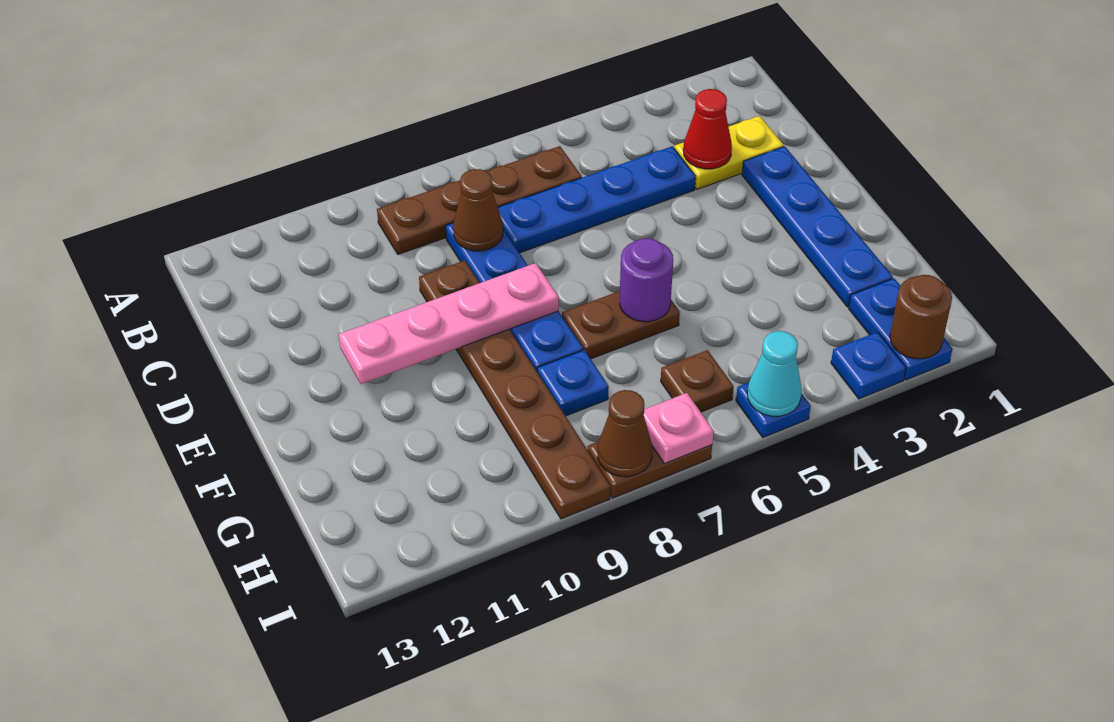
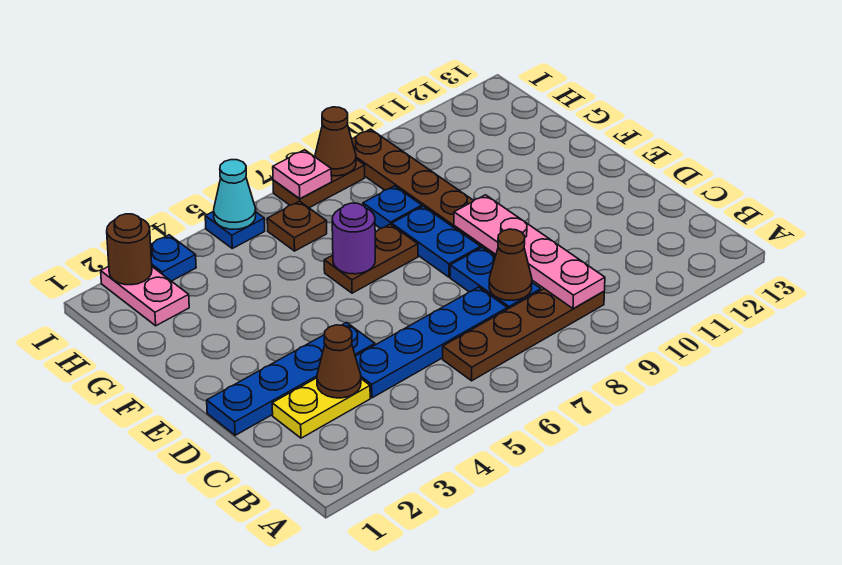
red 1x1 cone [683,89,732,169] -> brown 1x1 cone [317,325,361,398]
blue 1x4 plate [742,146,893,307] -> blue 1x4 plate turned to [207,323,375,435]
pink 1x4 plate [339,263,559,384] -> pink 1x4 plate turned to [454,195,605,309]
blue 1x2 plate [849,278,952,380] -> pink 1x2 plate [101,266,189,326]

